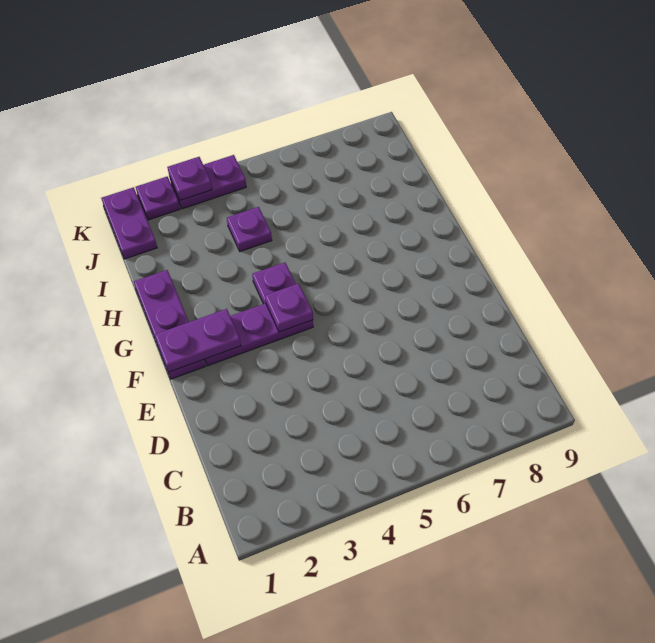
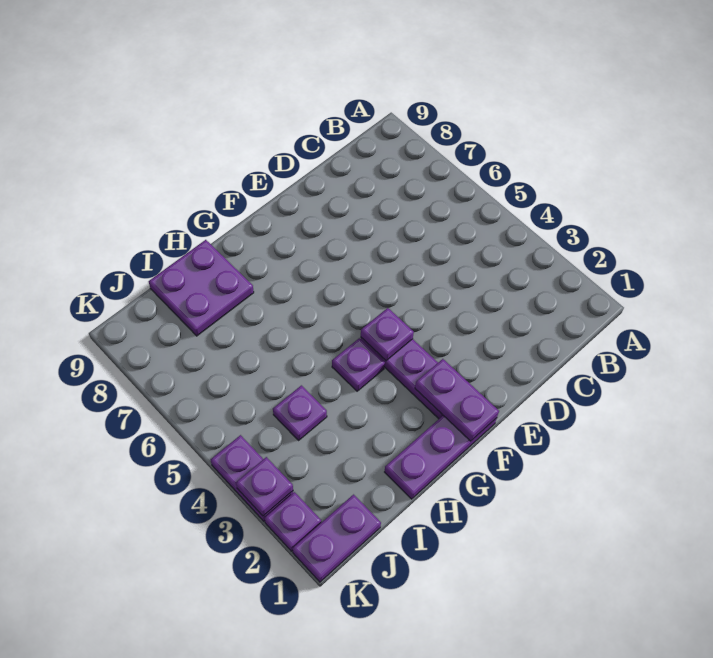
none -> purple 2x2 plate [149,240,254,336]

